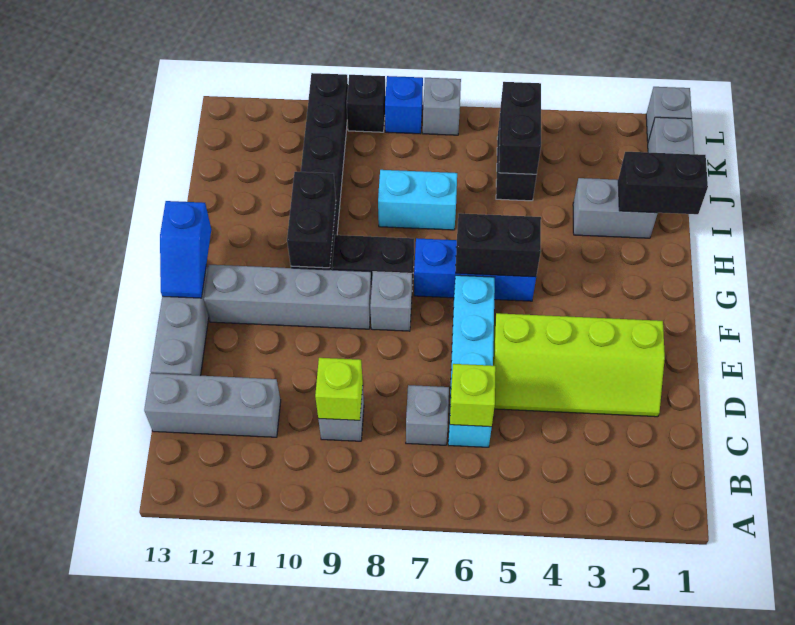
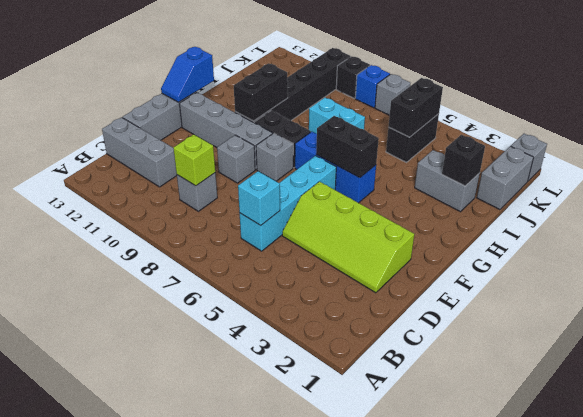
lime 1x1 brick [450,364,496,427] -> cyan 1x1 brick [238,171,280,225]
grey 1x1 brick [406,385,449,445] -> grey 1x1 brick moved to [217,135,255,183]
black 1x2 brick [618,152,708,214] -> black 1x1 brick [442,135,485,186]

